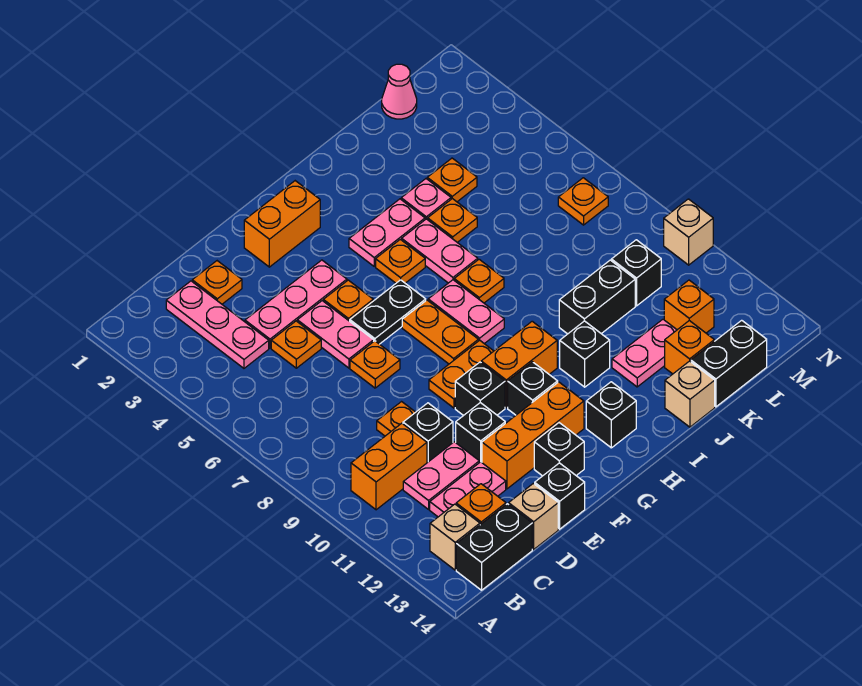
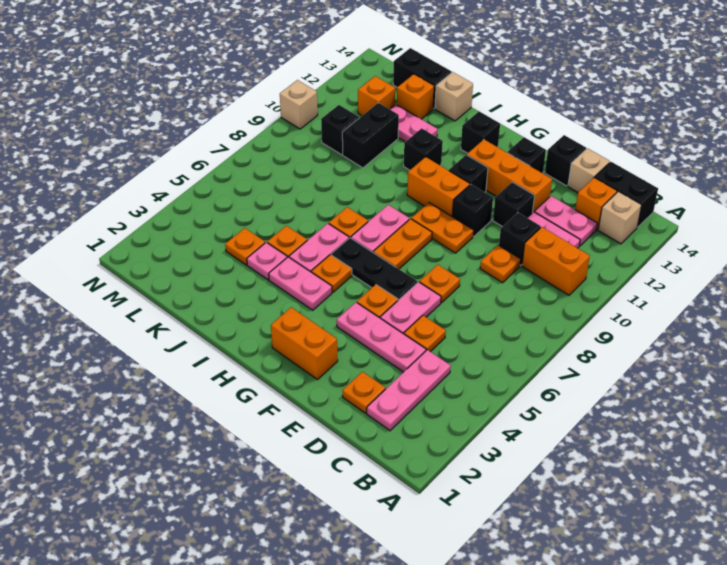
black 1x2 plate [350,280,426,344] -> black 1x3 plate [331,238,417,300]
black 1x2 brick [559,260,635,334] -> black 1x2 brick turned to [342,103,399,168]
pink 1x1 cone [382,64,417,119] -> none
orange 1x1 plate [558,178,608,225] -> none

